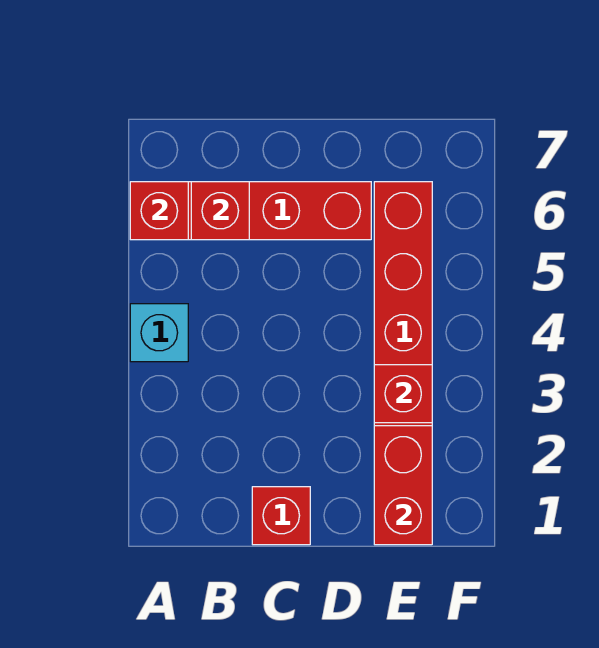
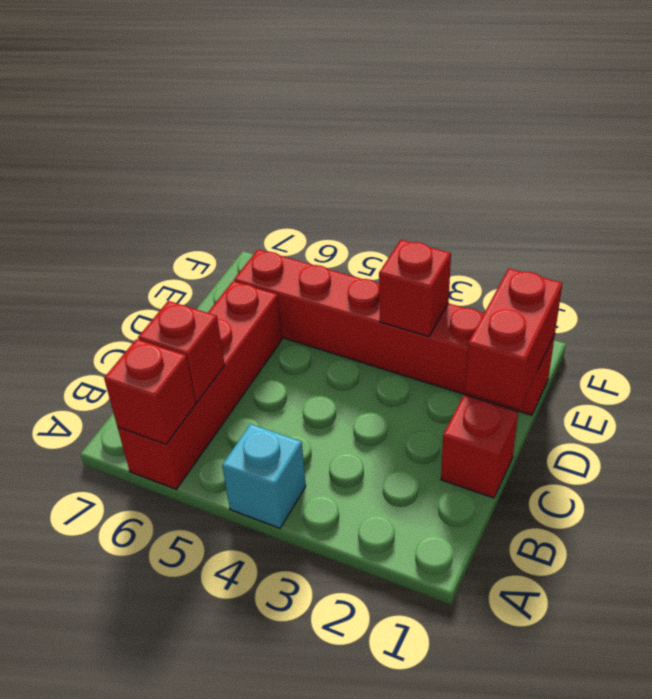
red 1x2 brick [374,426,432,545] -> red 1x2 brick turned to [465,269,562,409]

